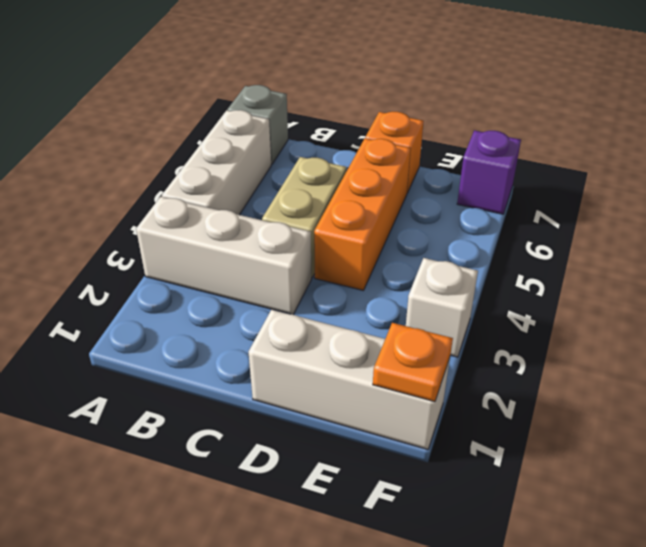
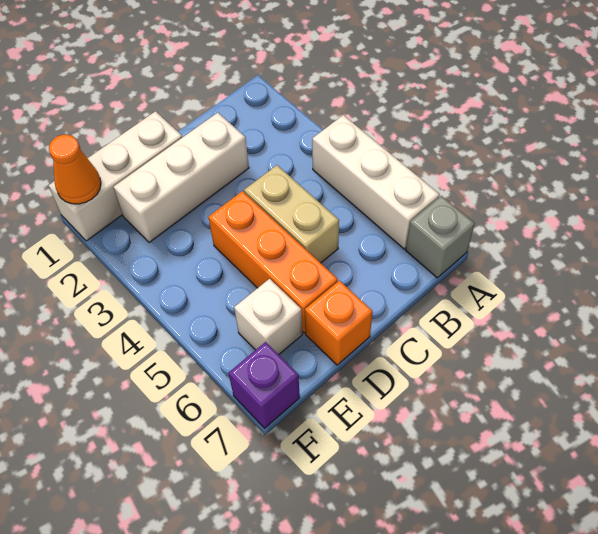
white 1x3 brick [136,197,311,315] -> white 1x3 brick moved to [113,113,249,243]
orange 1x1 plate [373,323,453,402] -> orange 1x1 cone [49,135,101,204]
white 1x1 brick [406,258,478,357] -> white 1x1 brick moved to [234,279,302,355]

